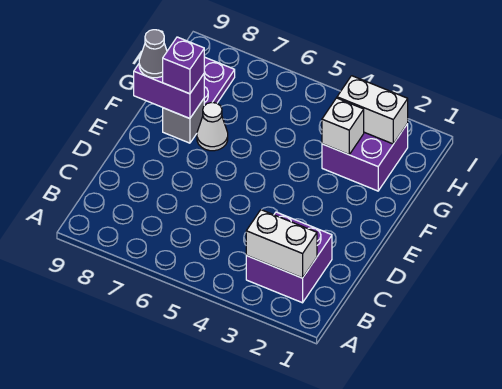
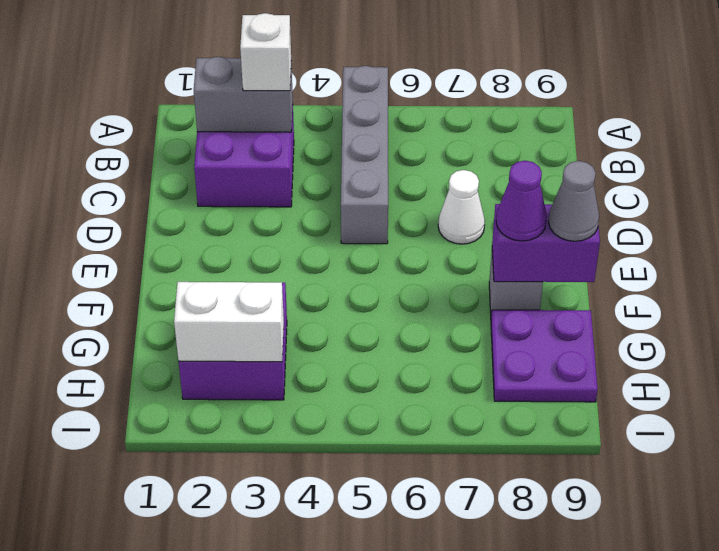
none -> grey 1x4 brick [341,66,388,244]
white 1x2 brick [246,210,317,278] -> grey 1x2 brick [194,57,293,132]
white 1x1 cone [197,102,228,151] -> white 1x1 cone moved to [438,170,485,244]
purple 1x1 brick [163,37,204,94] -> purple 1x1 cone [496,161,547,241]
white 1x1 brick [322,98,364,155] -> white 1x1 brick moved to [240,13,291,91]

